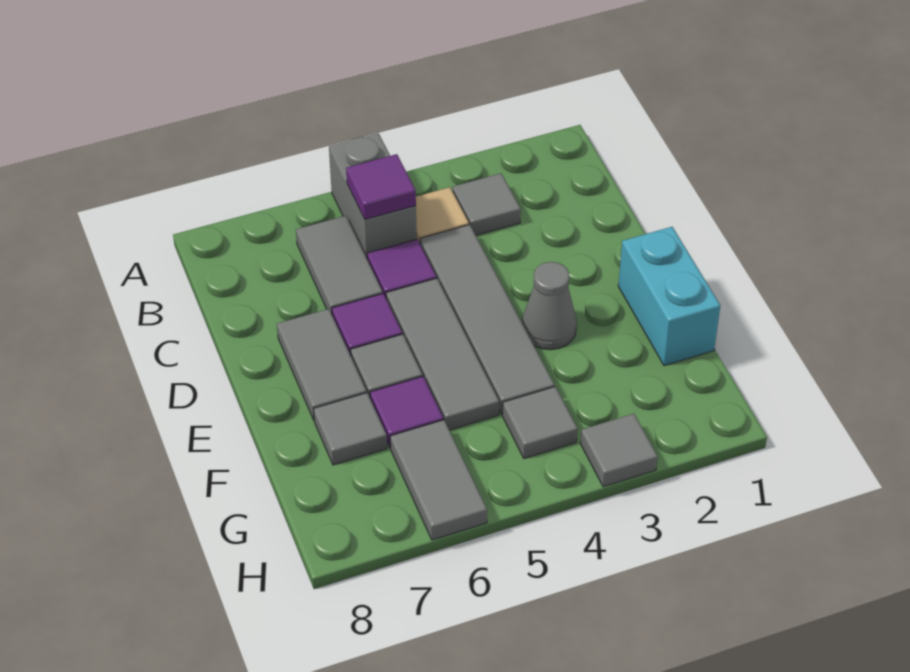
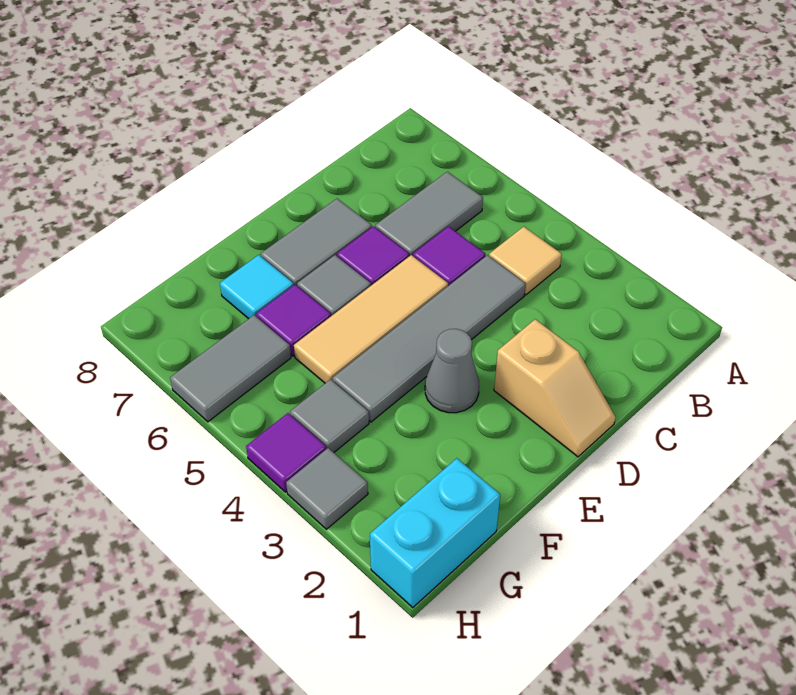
grey 1x2 brick [329,133,417,258] -> none
grey 1x1 tile [453,173,521,235] -> none
purple 1x1 tile [346,154,416,219] -> purple 1x1 tile moved to [246,413,326,492]
none -> tan 1x2 slope [494,319,615,457]
grey 1x3 tile [386,278,499,430] -> tan 1x3 tile [294,255,448,383]
cyan 1x2 brick [618,227,720,366] -> cyan 1x2 brick moved to [370,458,500,607]
grey 1x1 tile [314,393,387,465] -> cyan 1x1 tile [220,255,294,319]

